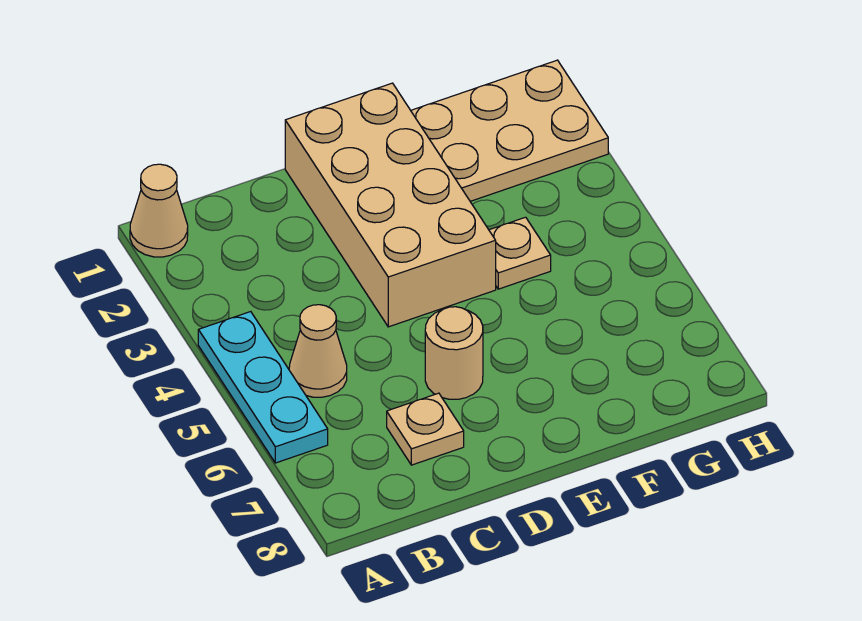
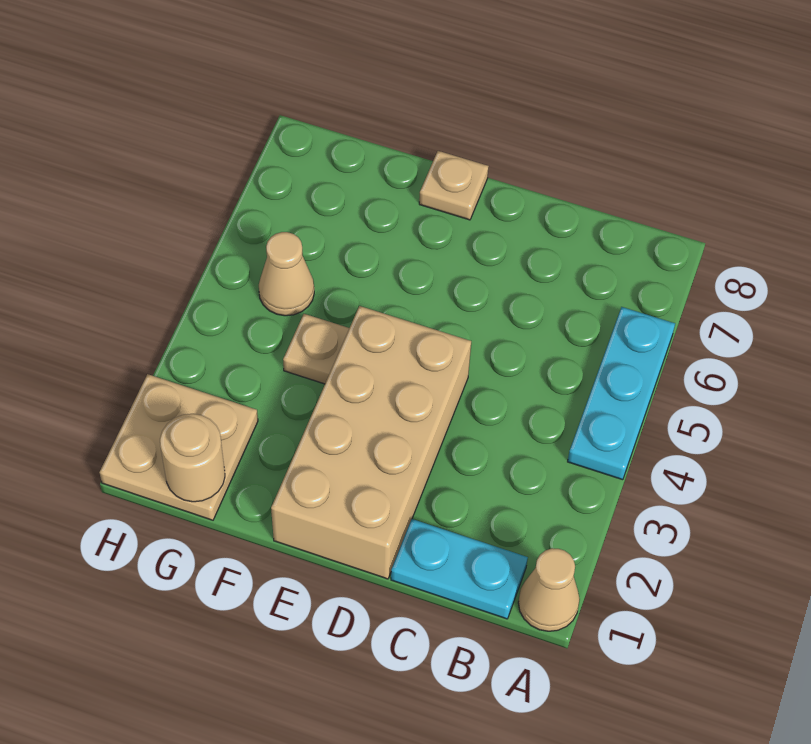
none -> cyan 1x2 plate [391,519,528,619]
tan 1x1 cone [289,305,347,397] -> tan 1x1 cone moved to [259,232,314,316]
tan 1x1 plate [387,393,464,465] -> tan 1x1 plate moved to [419,151,489,220]
tan 1x1 round brick [425,307,483,399] -> tan 1x1 round brick moved to [160,414,225,502]
tan 2x3 plate [411,60,608,201] -> tan 2x2 plate [100,374,258,520]

